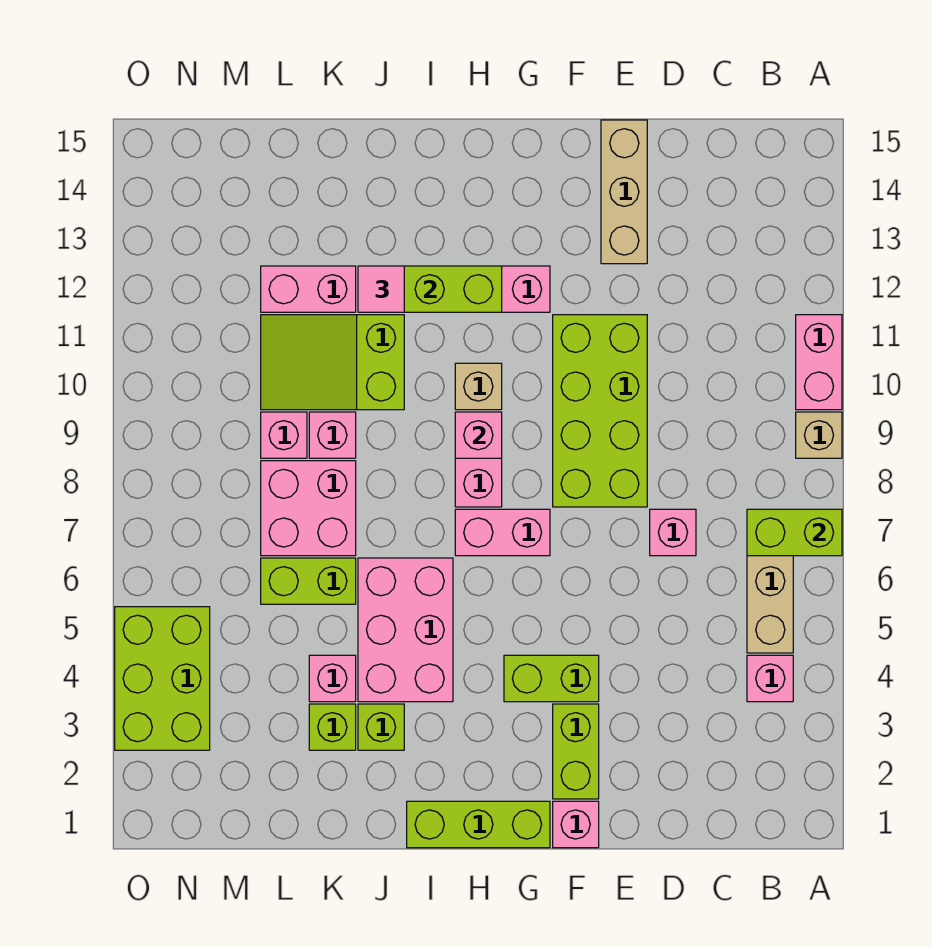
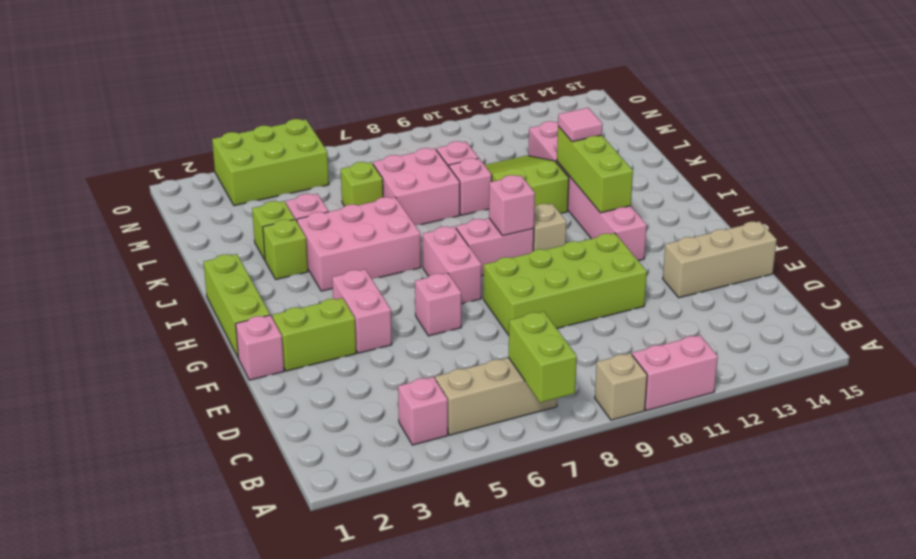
pink 1x1 brick [650,509,696,556] -> pink 1x1 brick moved to [415,273,461,336]
lime 1x2 brick [504,655,599,702] -> pink 1x2 brick [332,269,392,353]
lime 1x2 brick [261,558,356,604] -> lime 1x1 brick [341,162,383,206]

